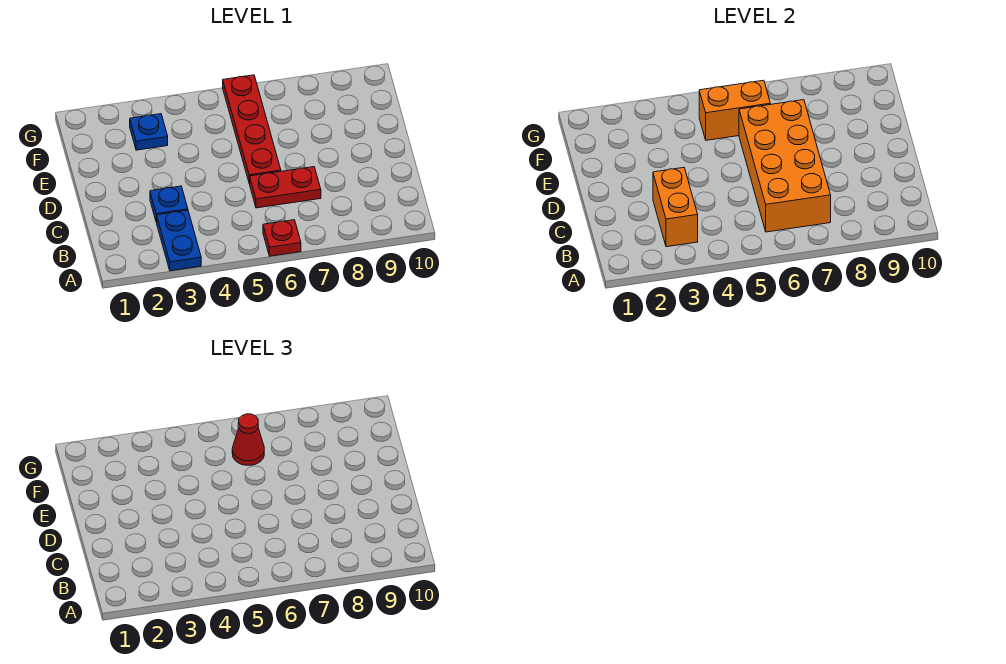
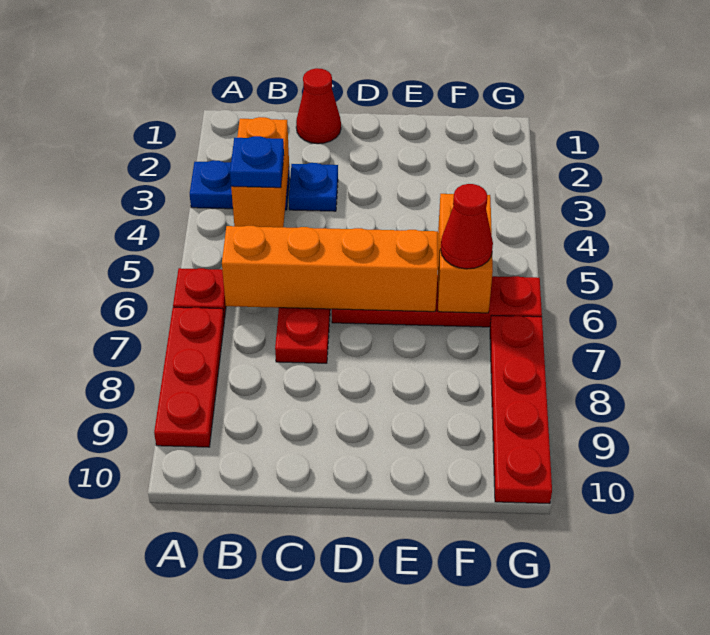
none -> red 1x3 plate [154,307,224,447]
orange 1x2 brick [653,168,698,247] -> orange 1x2 brick turned to [231,117,289,227]
orange 2x4 brick [739,100,831,232] -> orange 1x4 brick [222,226,438,312]
none -> red 1x1 cone [296,68,341,144]
blue 1x1 plate [130,114,168,150] -> blue 1x1 plate moved to [230,136,284,188]
none -> red 1x4 plate [490,316,552,504]

